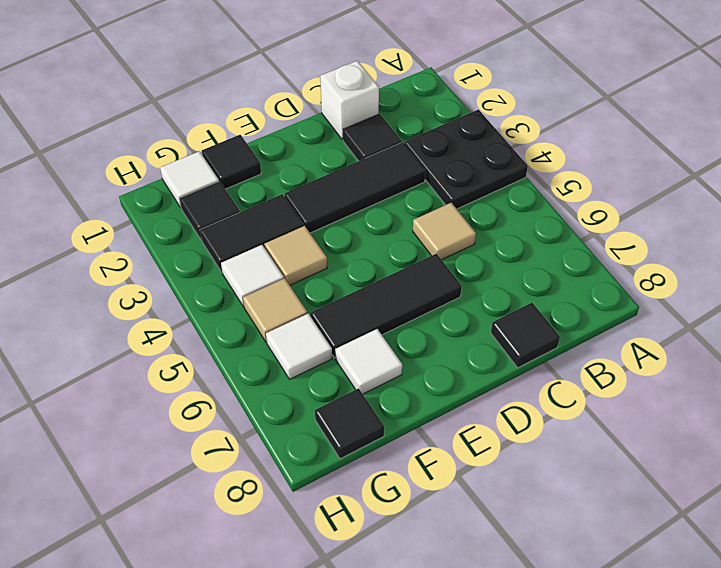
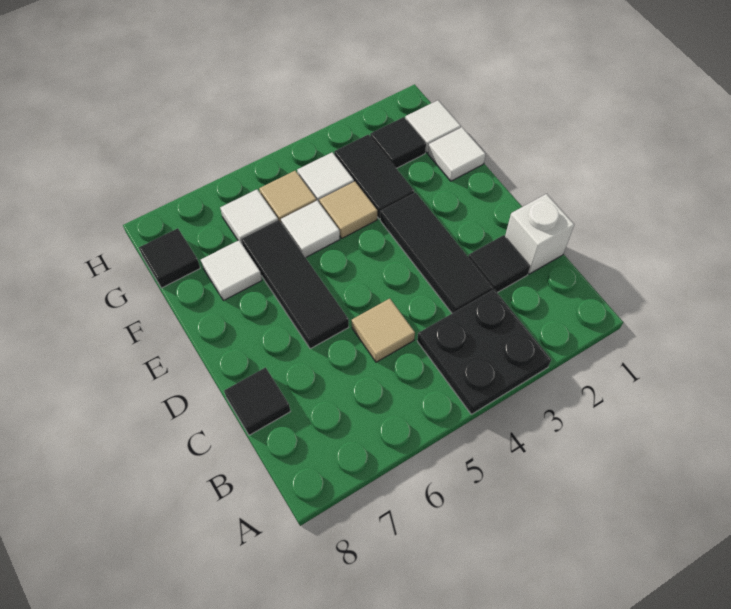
black 1x1 tile [202,135,261,189] -> white 1x1 tile [428,127,486,181]
none -> white 1x1 tile [281,200,340,258]

